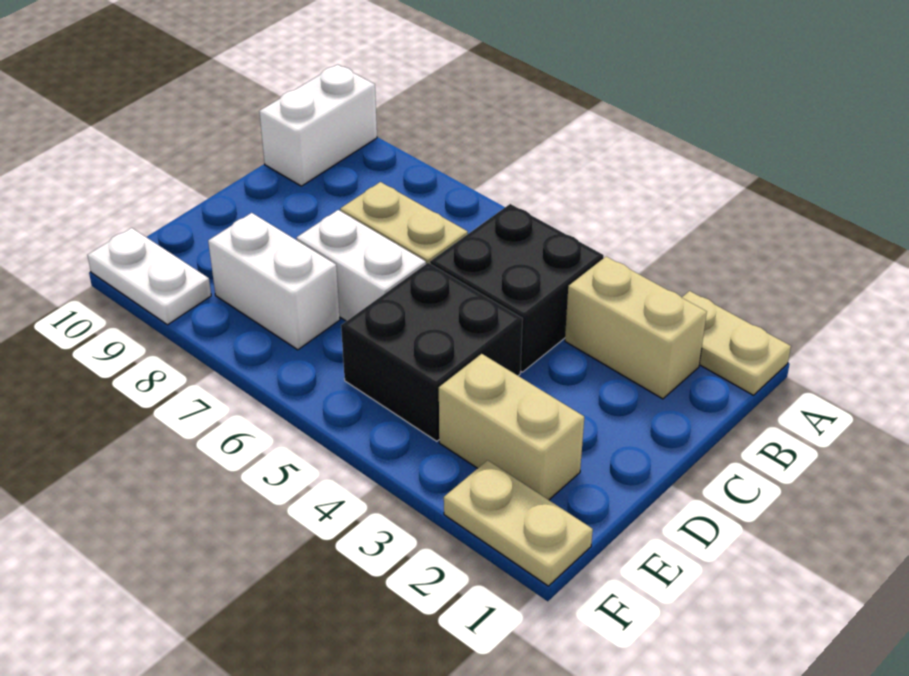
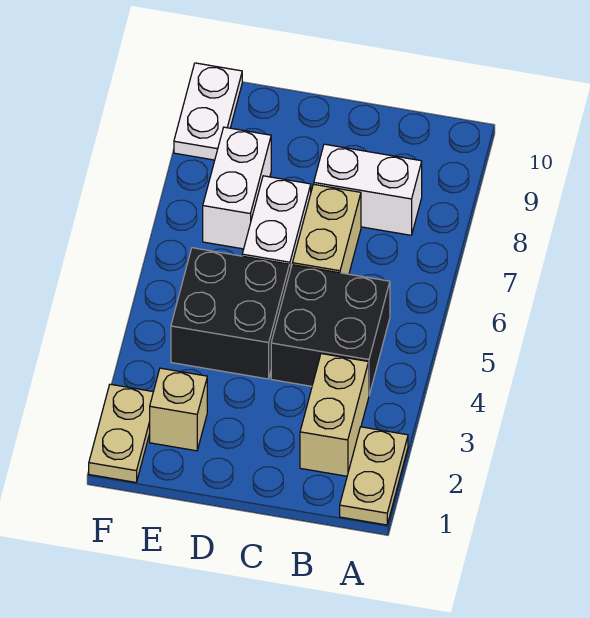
white 1x2 brick [259,65,377,186] -> white 1x2 brick moved to [314,144,422,235]
tan 1x2 brick [439,354,584,500] -> tan 1x1 brick [150,368,207,451]

